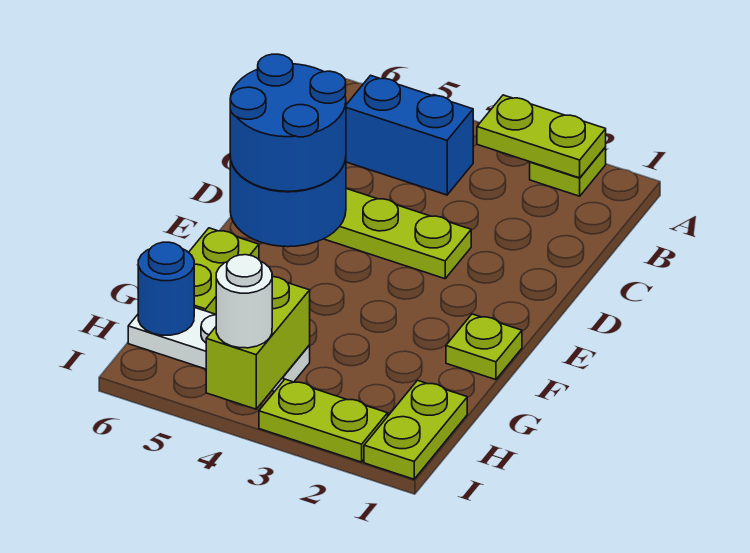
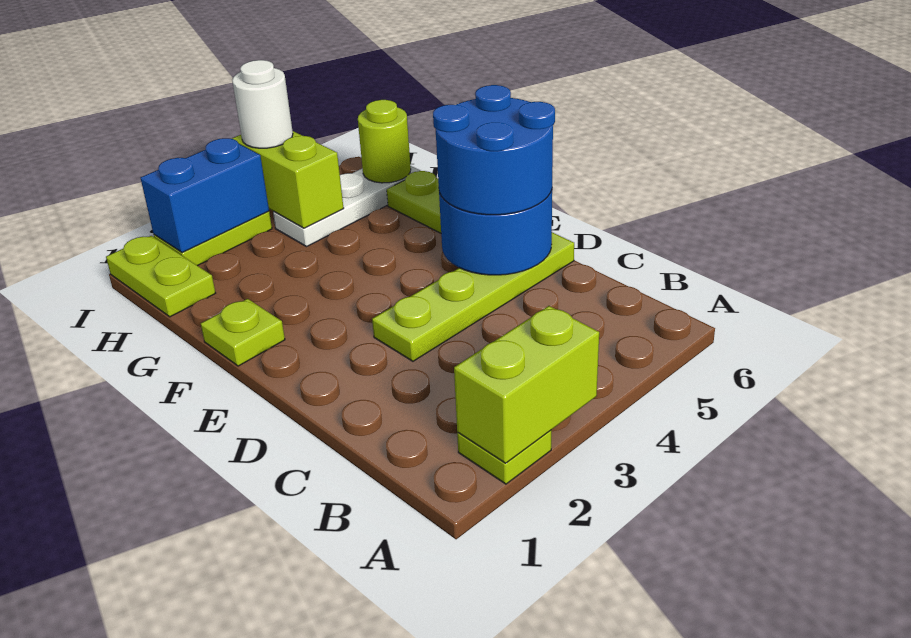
lime 1x2 plate [477,95,606,178] -> lime 1x2 brick [454,306,599,463]
blue 1x2 brick [346,75,473,195] -> blue 1x2 brick moved to [141,138,269,253]
blue 1x1 round brick [138,242,194,335] -> lime 1x1 round brick [358,100,411,183]

